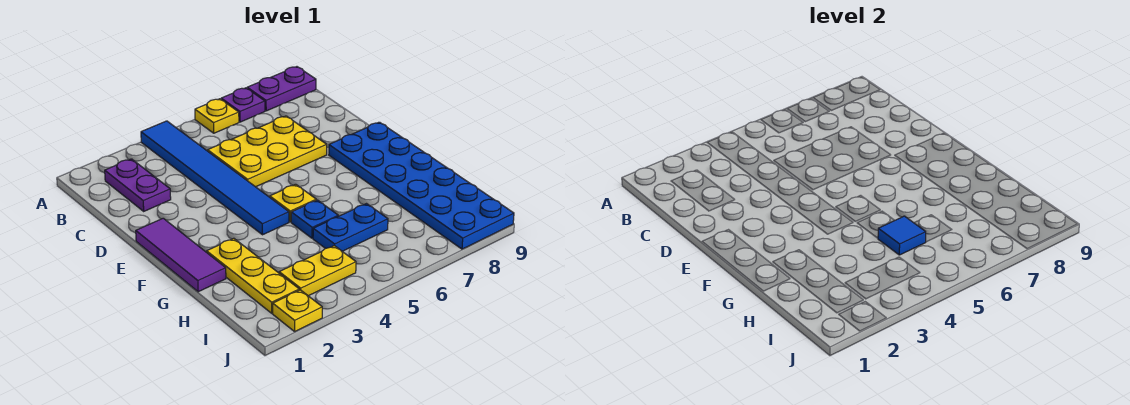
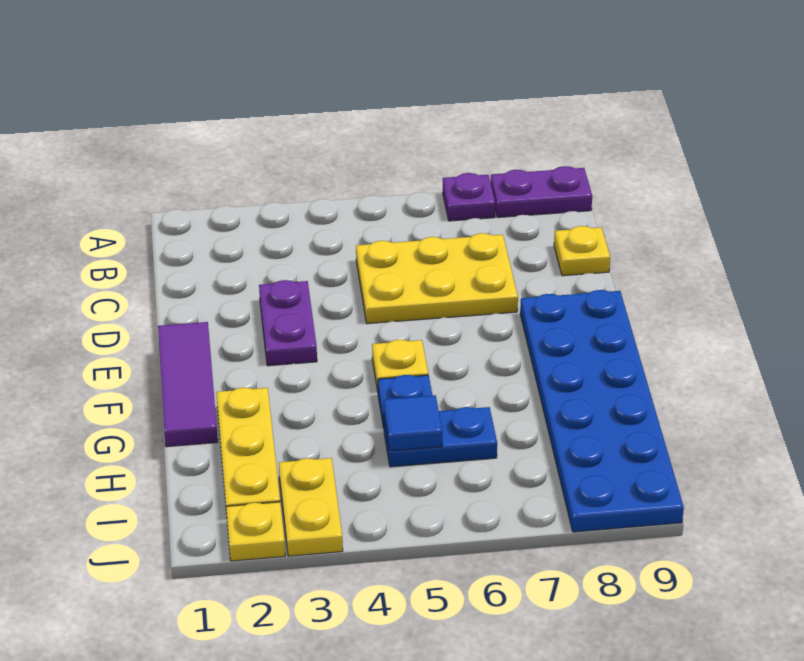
blue 1x6 tile [141,121,289,235] -> none
yellow 1x1 plate [195,99,239,133] -> yellow 1x1 plate moved to [554,226,610,276]
purple 1x2 plate [105,159,171,211] -> purple 1x2 plate moved to [259,280,317,366]
yellow 1x2 plate [279,246,356,296] -> yellow 1x2 plate turned to [279,458,343,556]

